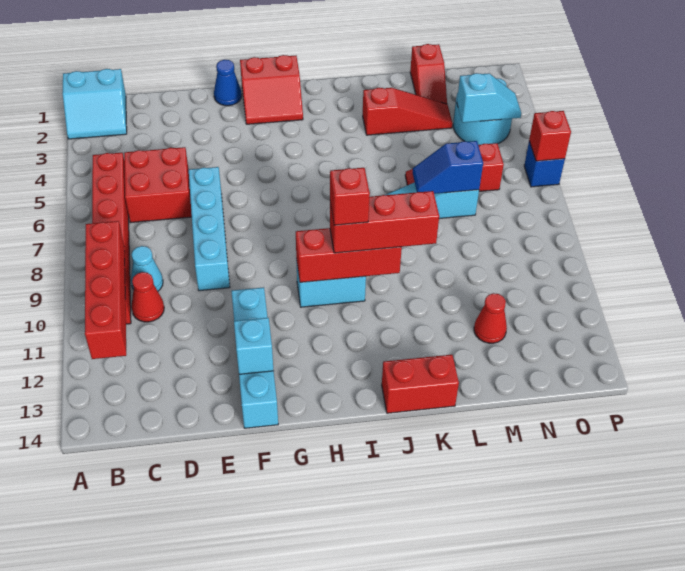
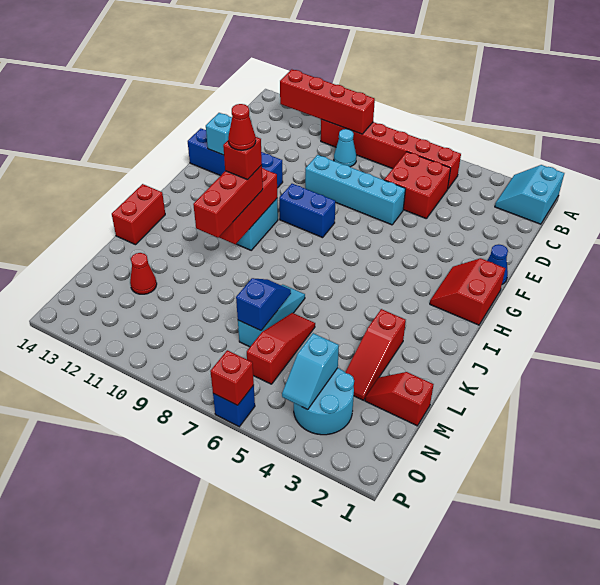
red 1x1 cone [131,272,164,322] -> red 1x1 cone moved to [228,104,256,150]
cyan 1x4 brick [231,287,278,428] -> blue 1x4 brick [188,128,283,188]
none -> blue 1x2 brick [279,184,336,238]

